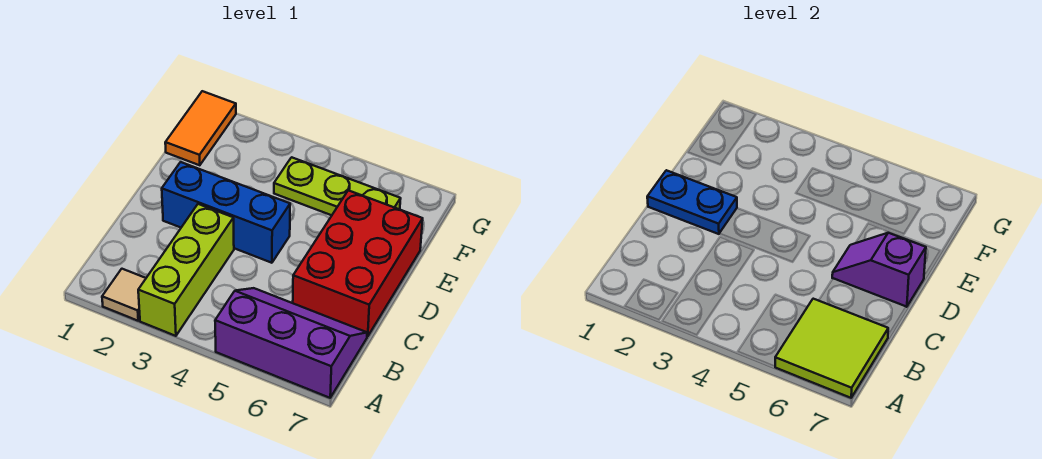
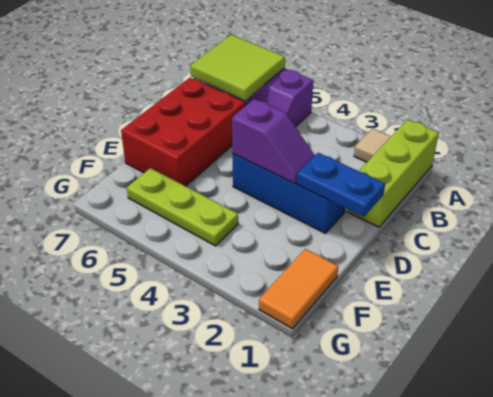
lime 1x3 brick [138,204,234,336] -> lime 1x3 brick moved to [348,120,439,227]
purple 1x2 slope [832,233,926,307] -> purple 1x2 slope moved to [232,99,315,184]

